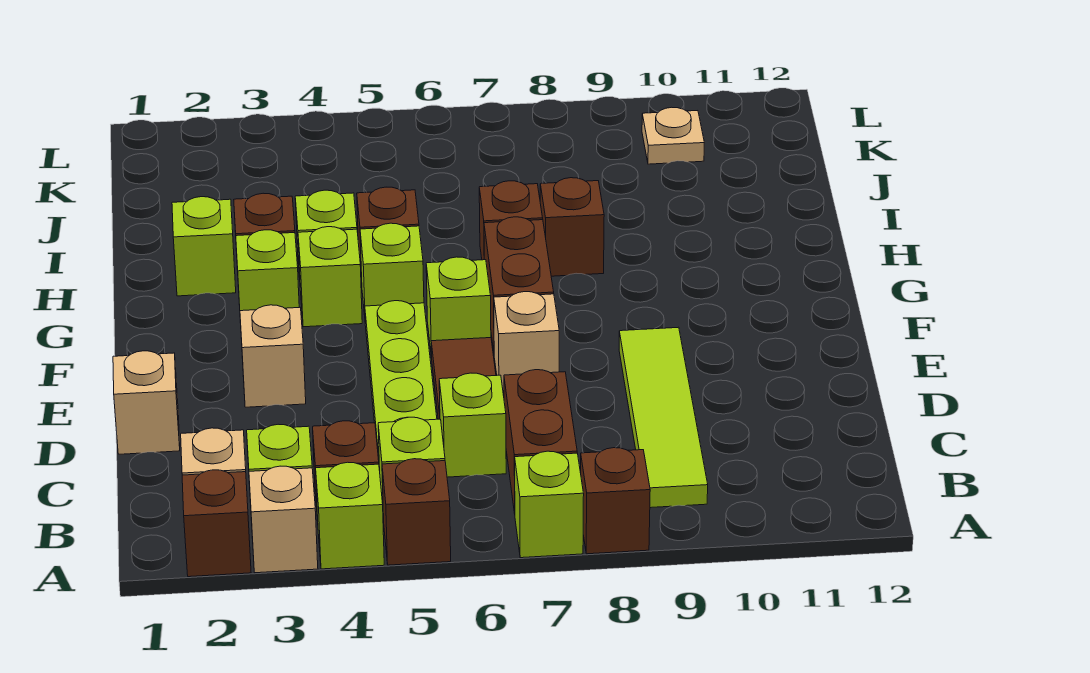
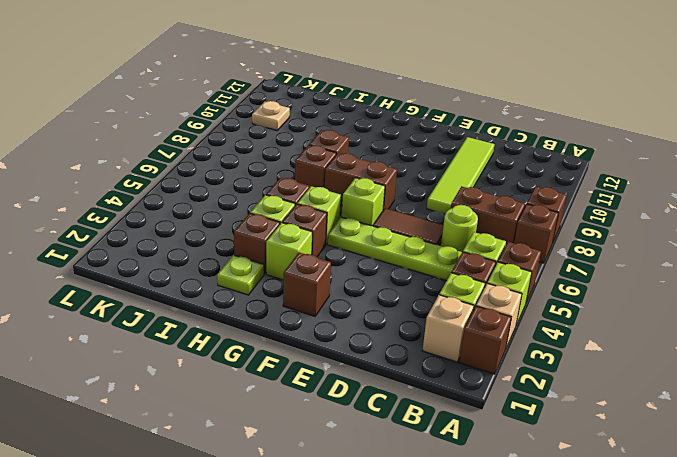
lime 1x1 brick [515,451,584,558] -> brown 1x1 brick [514,204,558,263]
lime 1x4 tile [619,327,708,508] -> lime 1x4 tile turned to [427,137,494,214]
lime 1x1 brick [439,373,506,477] -> lime 1x1 round brick [441,205,478,252]
tan 1x1 brick [113,351,180,454] -> none
tan 1x1 brick [240,305,306,407] -> none
tan 1x1 brick [494,292,559,393] -> none
none -> brown 1x1 brick [283,252,331,316]
lime 1x1 brick [298,227,362,327] -> brown 1x1 brick [282,204,327,257]
lime 1x1 brick [172,197,236,296] -> lime 1x1 plate [217,255,264,295]

